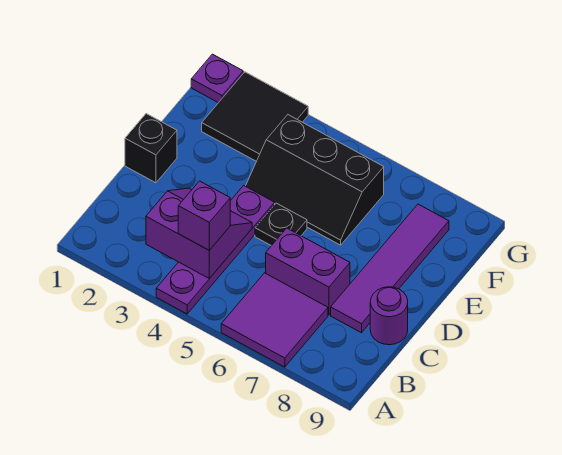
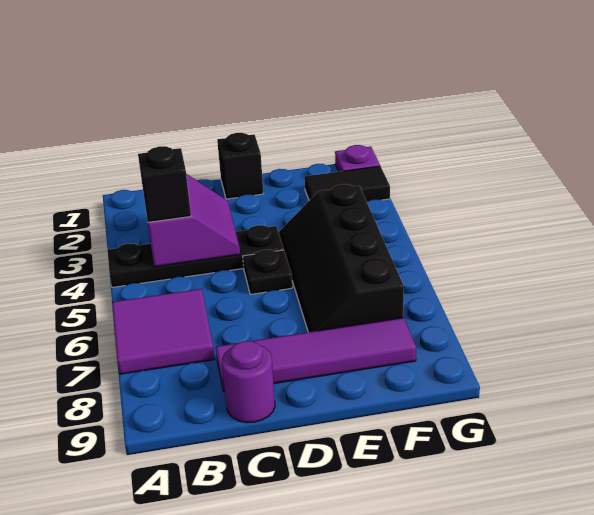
purple 1x4 plate [156,185,275,314] -> black 1x4 plate [107,225,284,287]
purple 1x1 brick [178,181,230,250] -> black 1x1 brick [138,146,191,222]
purple 1x2 brick [266,228,350,315] -> none
black 2x3 slope [246,115,384,245] -> black 2x4 slope [279,184,404,332]
black 2x2 tile [202,72,308,161] -> black 1x2 tile [304,166,390,201]

